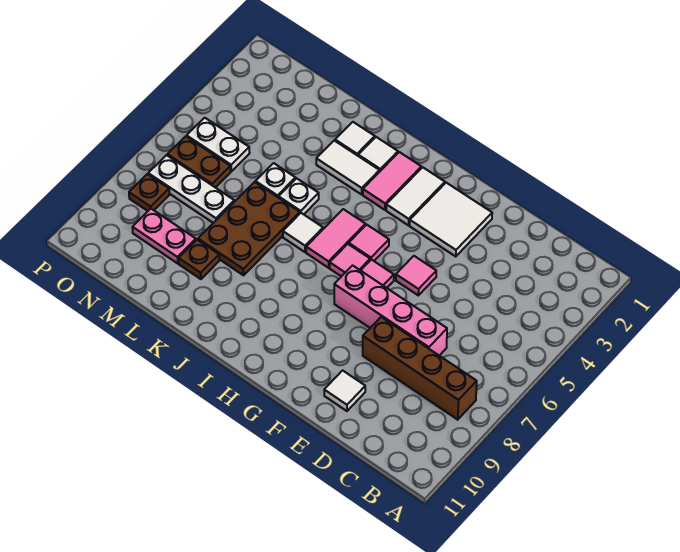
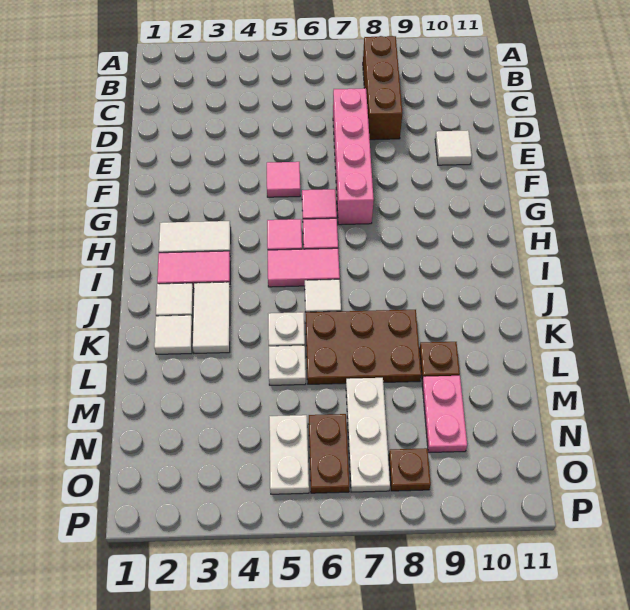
brown 1x4 brick [363,317,477,420] -> brown 1x3 brick [363,36,402,140]
white 2x2 tile [410,183,492,257] -> none

